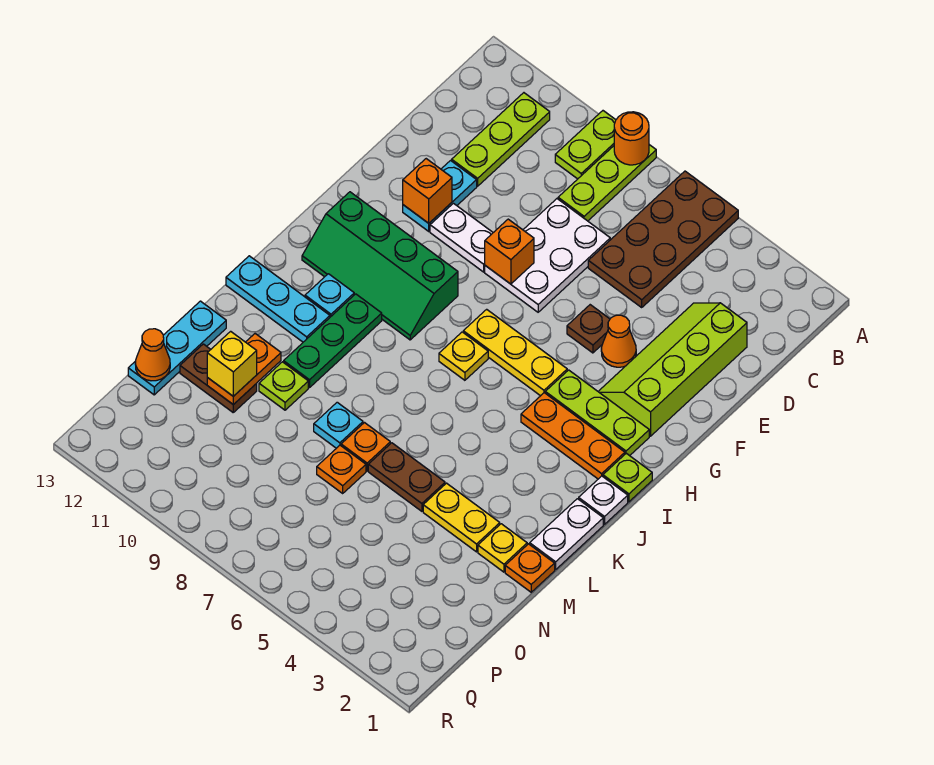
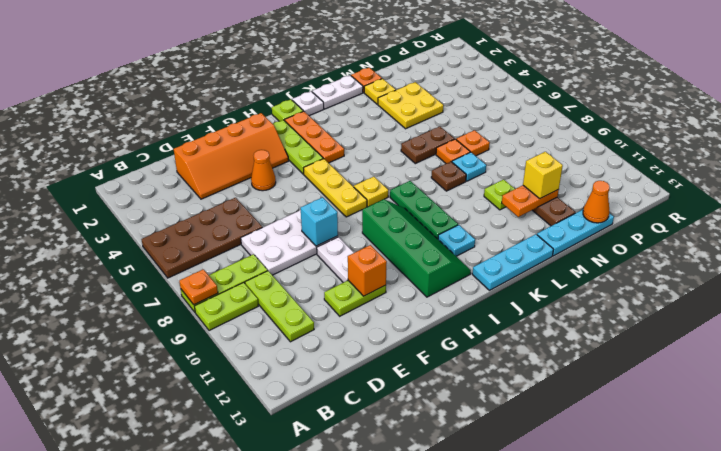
orange 1x1 round brick [614,112,649,165] -> orange 1x1 plate [179,269,218,305]
lime 1x3 plate [452,93,550,186] -> lime 1x3 plate turned to [245,271,314,342]
lime 2x4 slope [598,303,747,436] -> orange 2x4 slope [174,113,289,199]
cyan 1x2 plate [403,161,477,231] -> lime 1x2 plate [324,280,386,316]
brown 1x1 plate [567,305,610,353] -> brown 1x1 plate moved to [431,162,466,191]
orange 1x1 brick [485,219,534,284] -> cyan 1x1 brick [301,197,338,246]
green 1x3 plate [284,294,382,388] -> green 1x3 plate turned to [390,181,458,239]
cyan 1x3 plate [226,256,330,342] -> cyan 1x3 plate turned to [472,234,554,290]
yellow 1x2 plate [423,483,500,552] -> yellow 2x2 plate [378,82,443,129]
brown 1x2 plate [368,443,445,511] -> brown 1x2 plate turned to [401,126,454,164]

